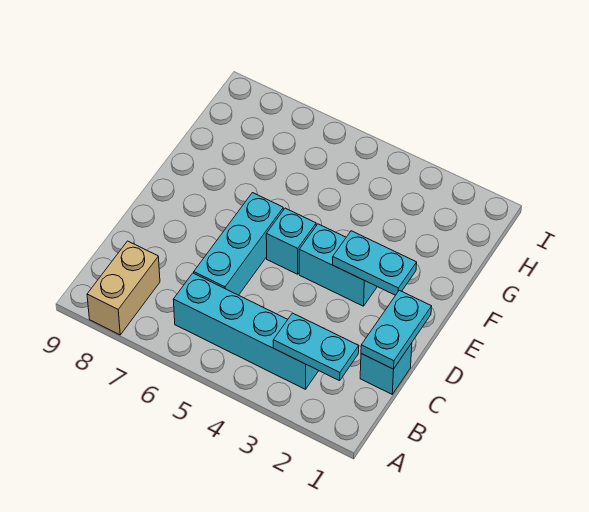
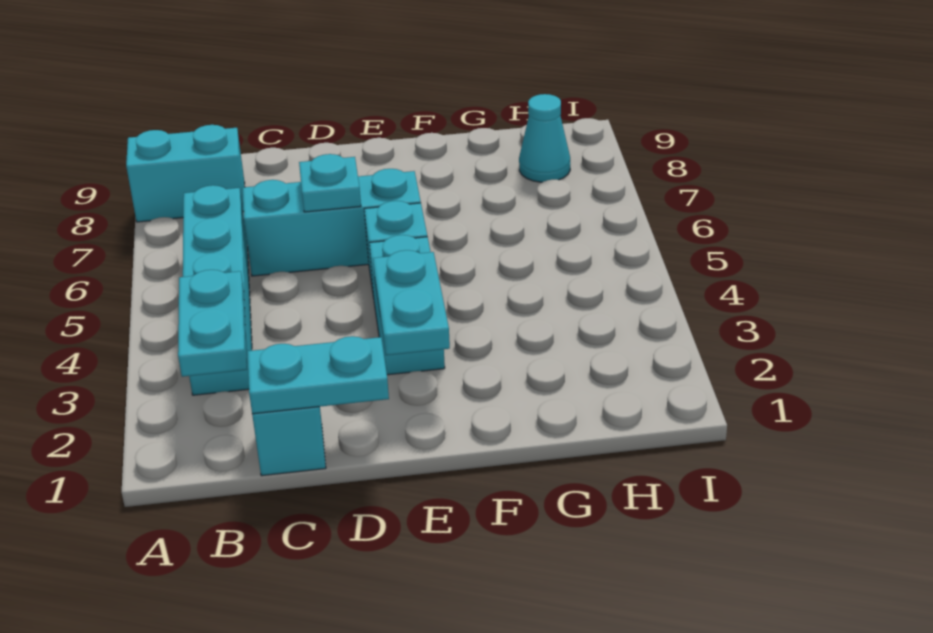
tan 1x2 brick [87,241,160,335] -> cyan 1x2 brick [126,125,245,222]
none -> cyan 1x1 plate [299,154,361,212]
none -> cyan 1x1 cone [519,94,570,182]

